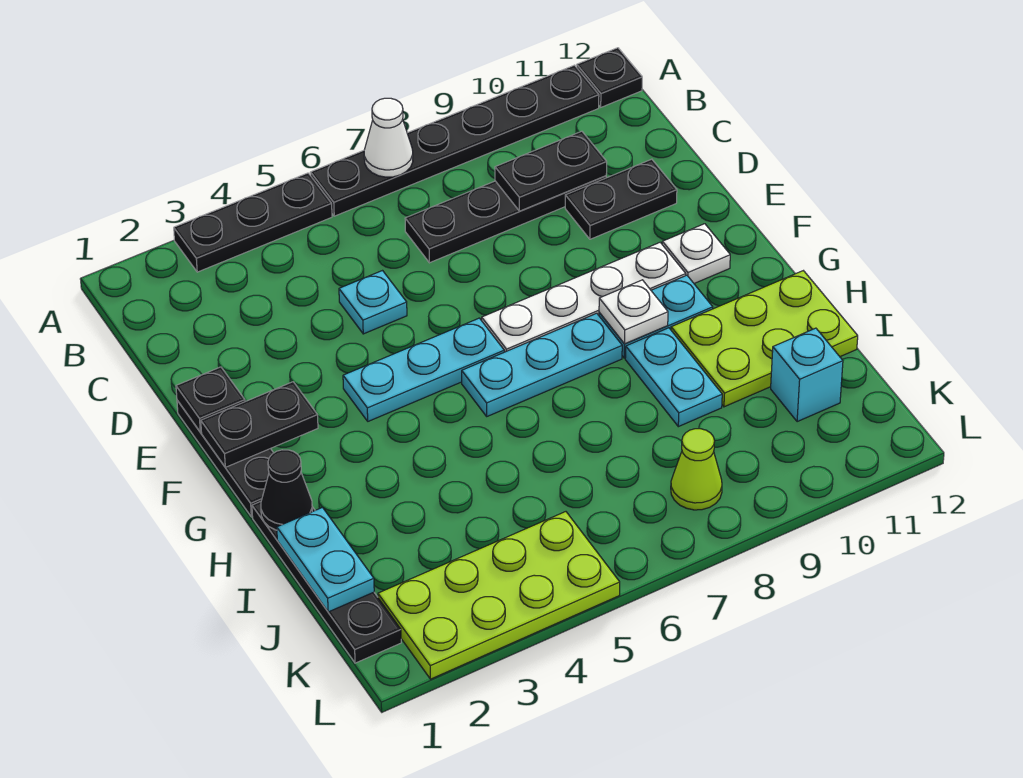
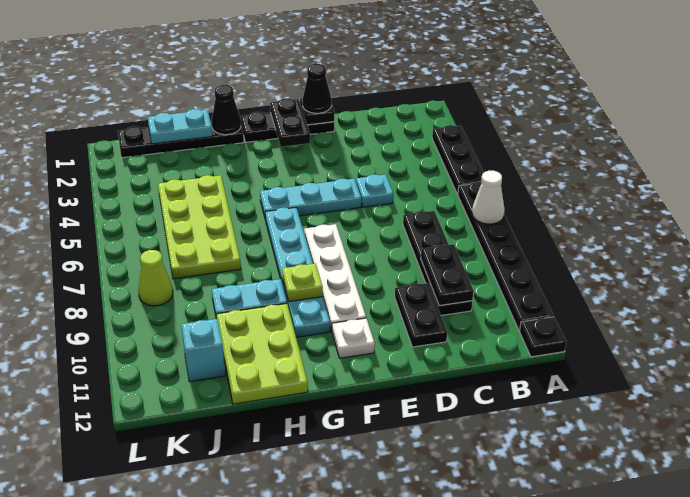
none -> black 1x1 cone [303,64,332,113]
cyan 1x3 plate [343,318,504,421] -> cyan 1x3 plate turned to [260,179,361,220]
white 1x1 plate [599,280,668,344] -> lime 1x1 plate [282,264,323,302]
lime 2x4 plate [378,512,620,679] -> lime 2x4 plate moved to [158,175,241,279]

